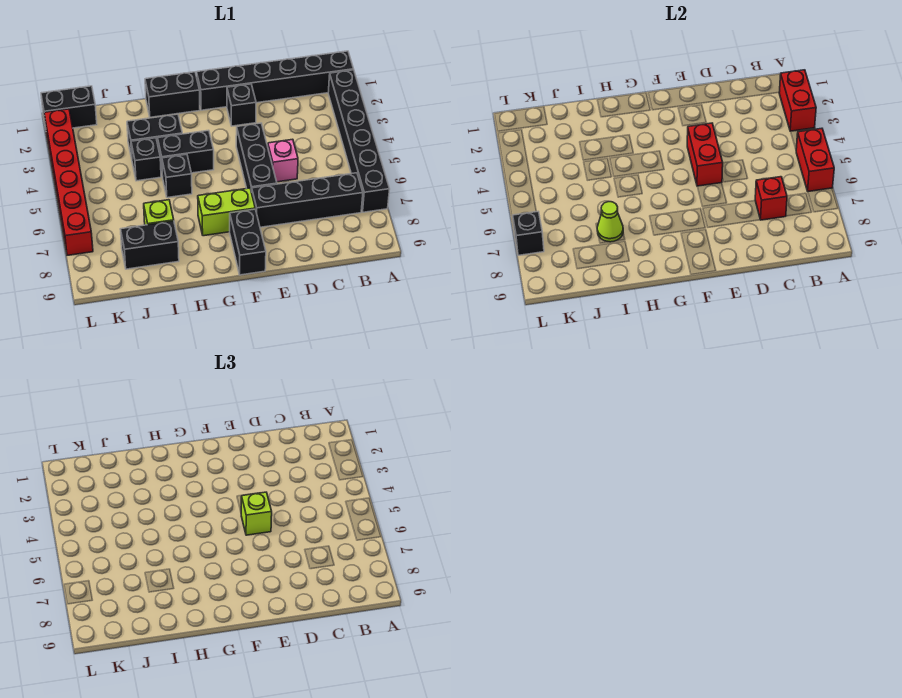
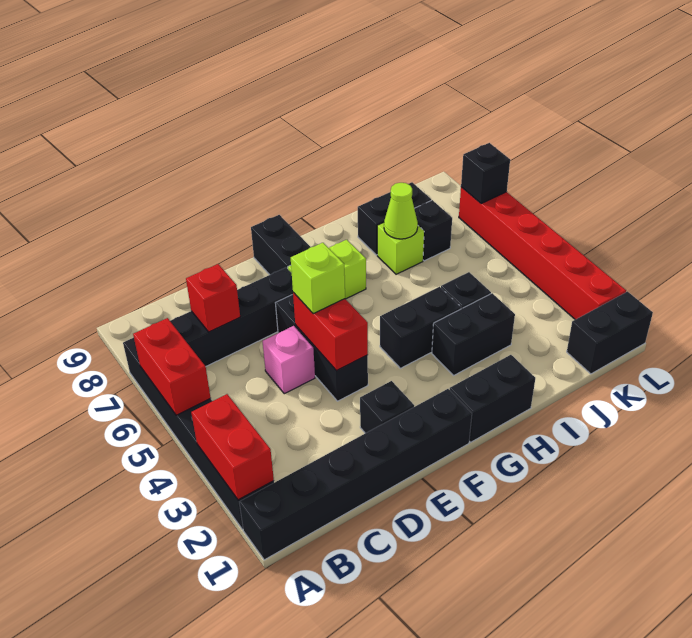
black 1x1 brick [162,154,192,198] -> black 1x1 brick moved to [414,200,452,261]

